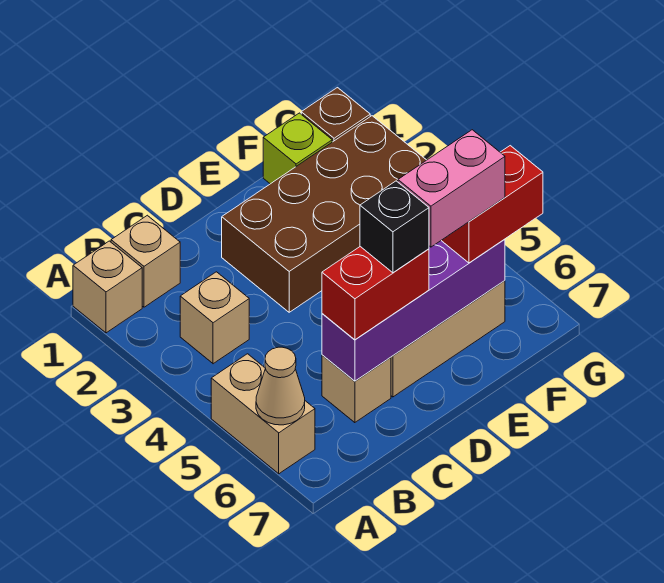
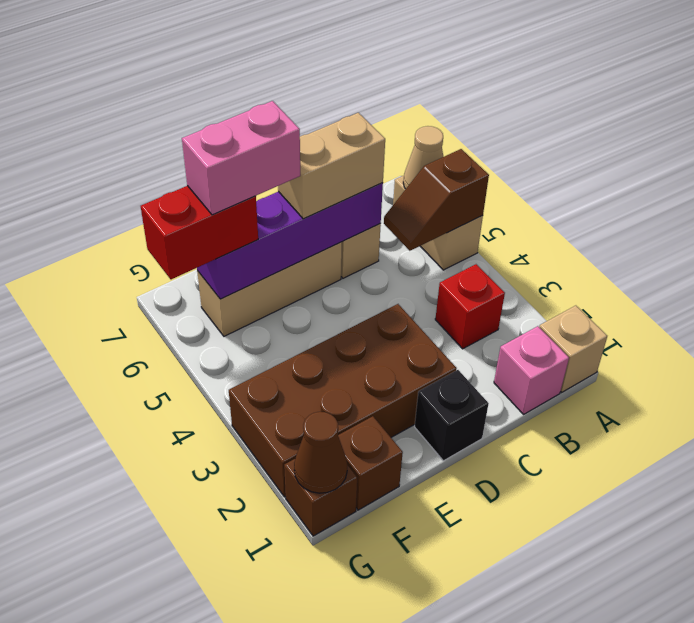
none -> brown 1x2 slope [384,149,489,251]
tan 1x1 brick [111,215,180,307] -> pink 1x1 brick [494,326,569,414]
tan 1x1 brick [180,272,249,364] -> red 1x1 brick [435,264,505,349]
red 1x2 brick [322,247,429,340] -> tan 1x2 brick [278,113,385,219]
black 1x1 brick [360,181,429,273] -> black 1x1 brick moved to [415,370,489,461]
lime 1x1 brick [263,113,332,184] -> brown 1x1 brick [338,416,403,510]
none -> brown 1x1 cone [294,412,347,493]

